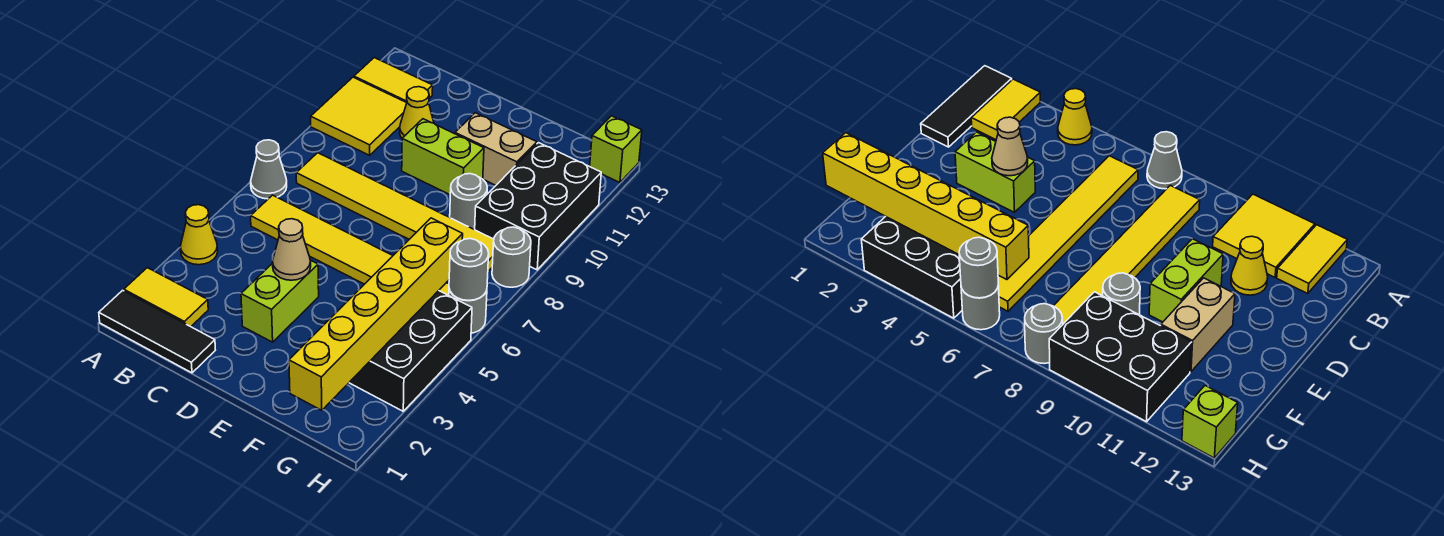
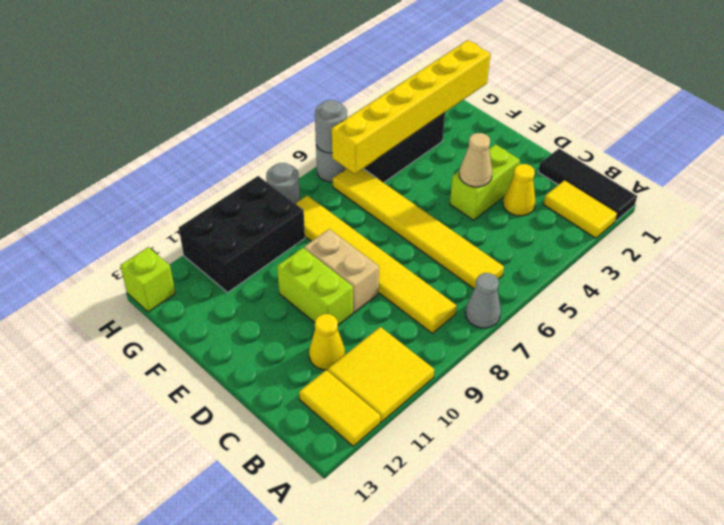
yellow 1x1 cone [180,205,218,265] -> yellow 1x1 cone moved to [503,164,536,216]
tan 1x2 brick [455,113,537,185] -> tan 1x2 brick moved to [304,229,379,313]
grey 1x1 round brick [450,174,487,230] -> none

